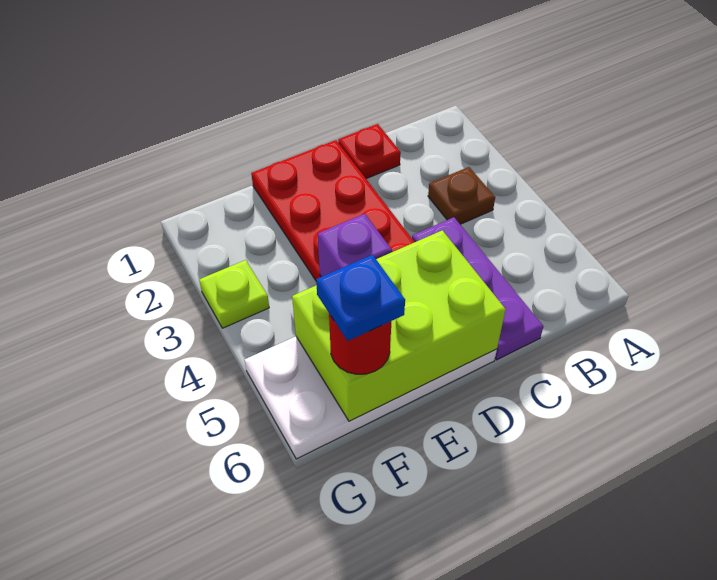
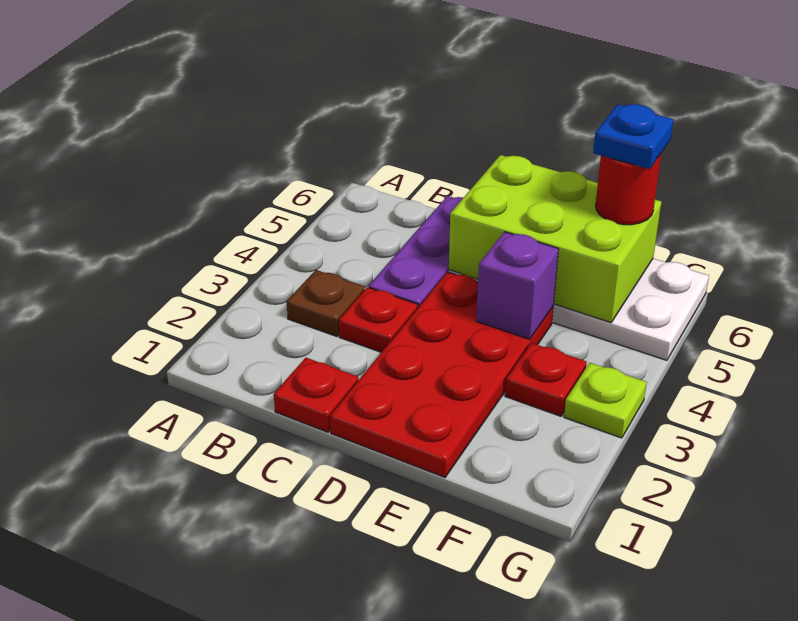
none -> red 1x1 plate [339,287,418,352]
none -> red 1x1 plate [505,343,587,416]

